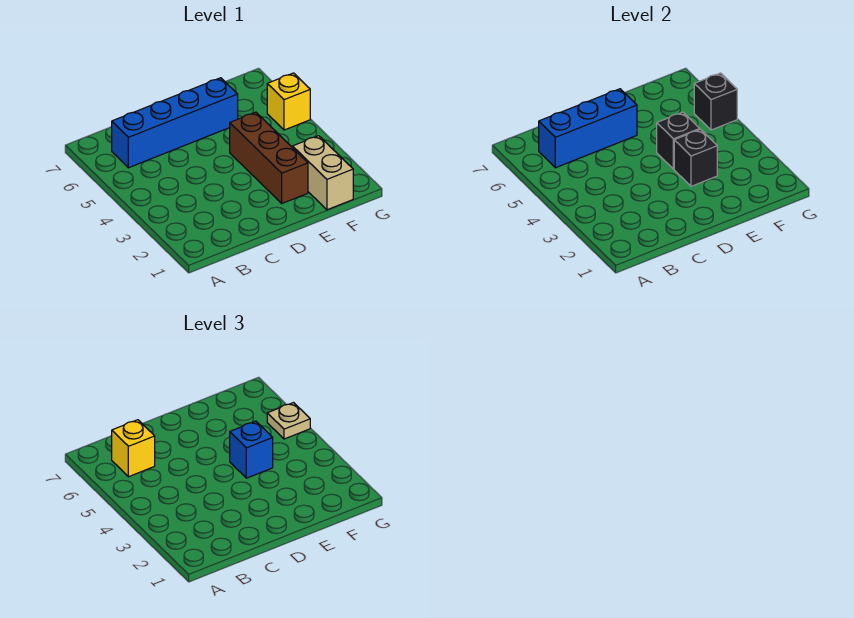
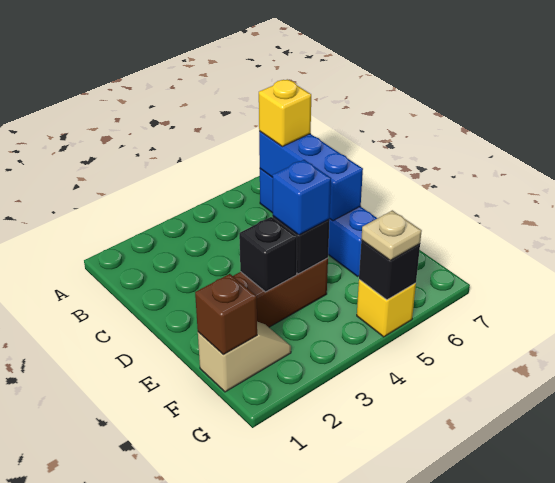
tan 1x2 brick [293,136,353,210] -> tan 1x2 slope [198,322,291,392]
none -> brown 1x1 brick [195,274,257,354]

